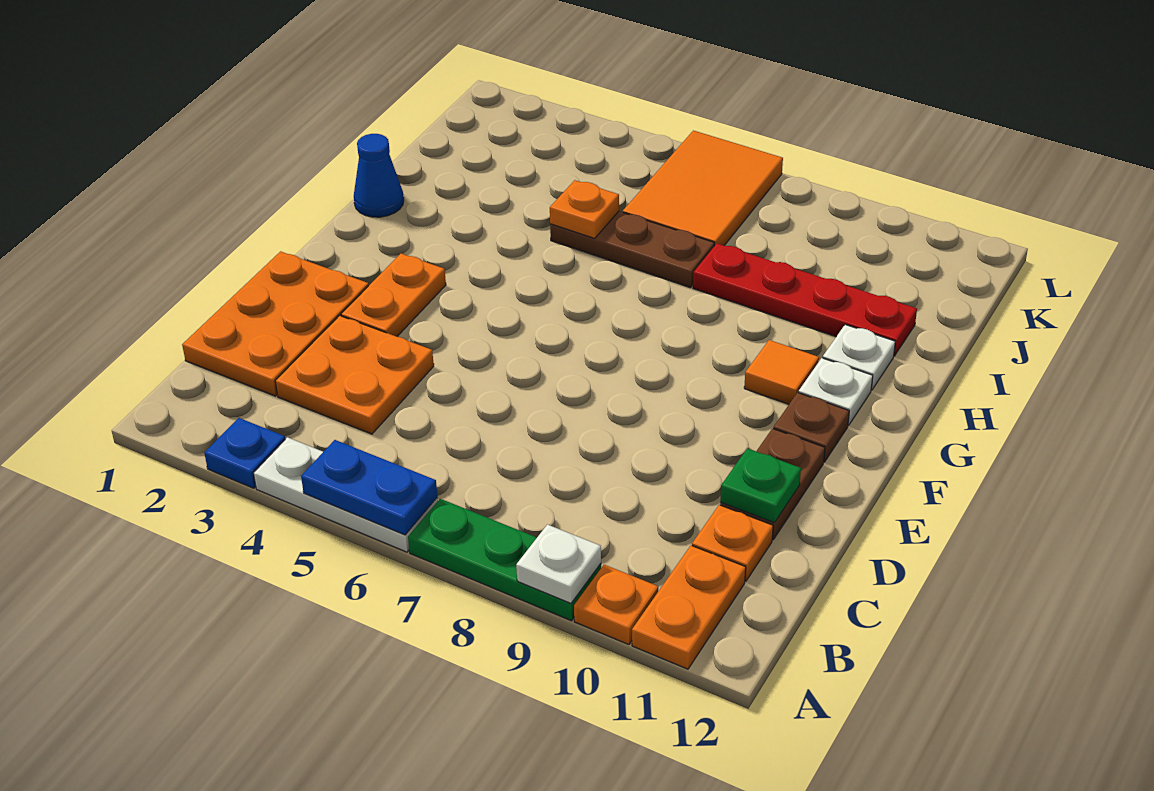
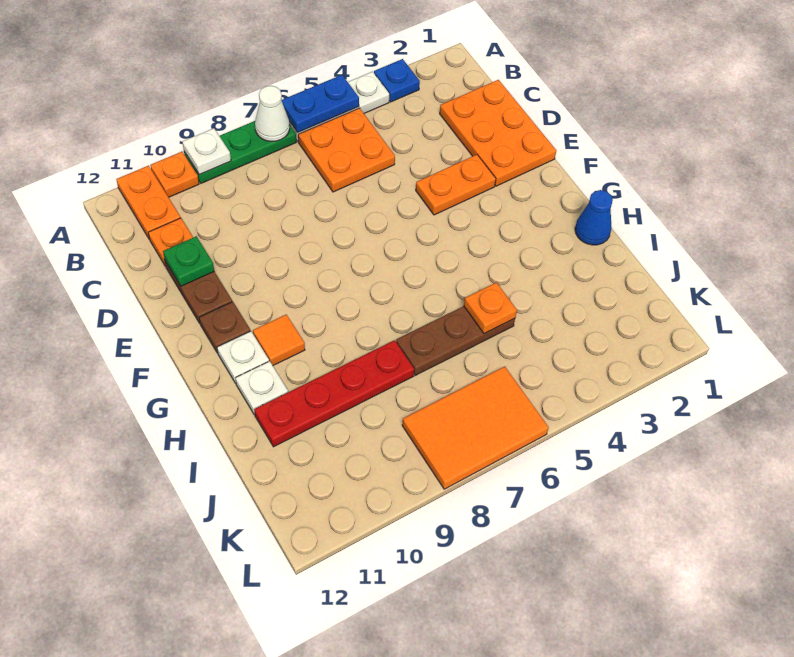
none -> white 1x1 cone [255,86,290,141]
orange 2x2 plate [275,316,434,434] -> orange 2x2 plate moved to [298,108,395,192]
orange 1x2 plate [341,254,446,337] -> orange 1x2 plate turned to [416,155,496,215]
orange 2x3 tile [623,131,783,246] -> orange 2x3 tile turned to [402,366,549,489]

